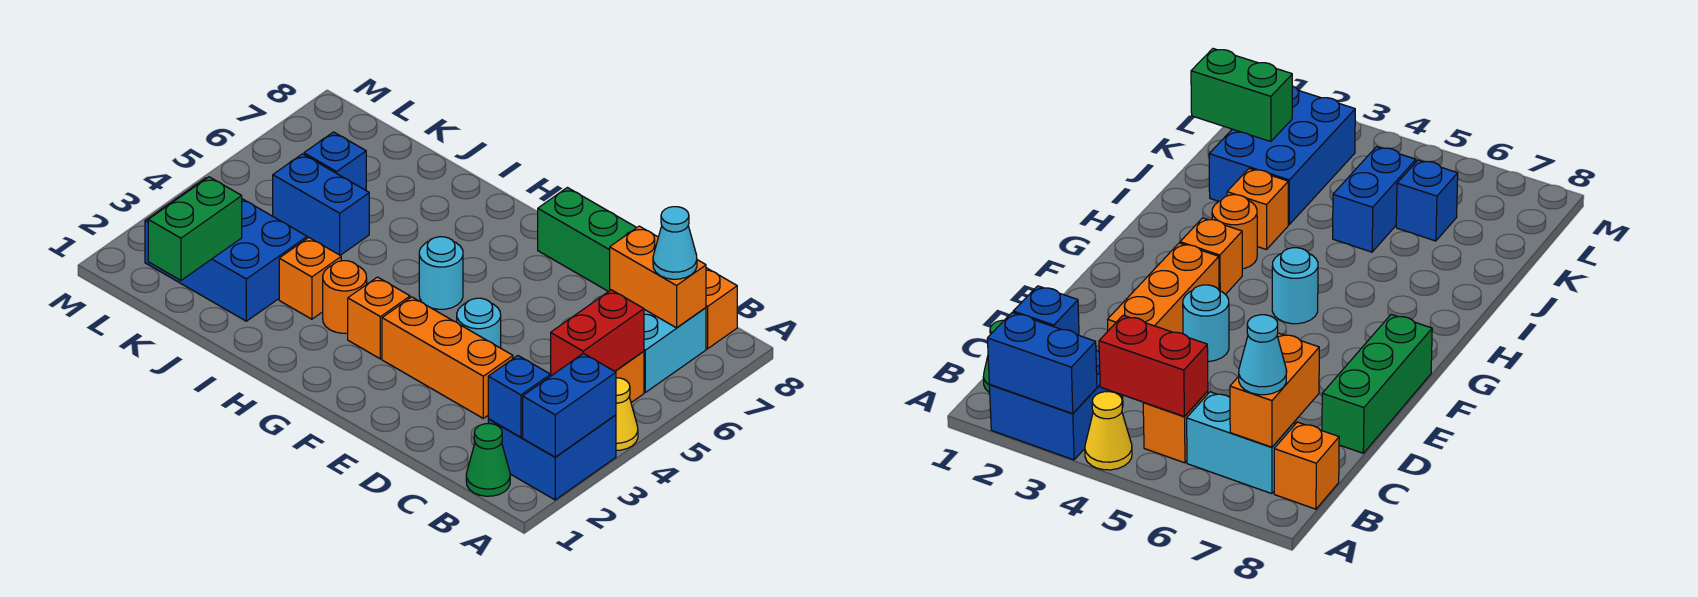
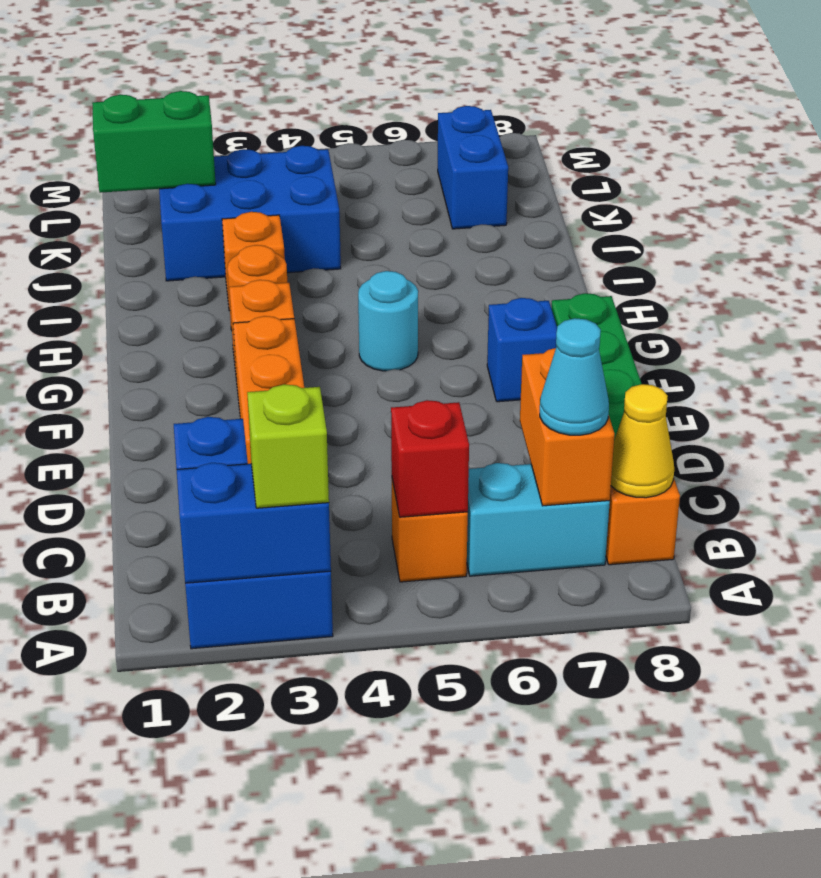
none -> lime 1x1 brick [247,384,329,508]
yellow 1x1 cone [616,378,638,450] -> yellow 1x1 cone moved to [611,384,674,498]
green 1x1 cone [466,424,510,496] -> none
red 1x2 brick [551,290,644,375] -> red 1x1 brick [391,400,469,517]
cyan 1x1 round brick [457,298,501,348] -> none
blue 2x3 brick [145,178,307,321] -> blue 2x3 brick turned to [159,146,341,281]
blue 1x2 brick [273,154,369,255] -> blue 1x2 brick moved to [438,106,508,229]
blue 1x1 brick [304,132,366,190] -> blue 1x1 brick moved to [487,298,557,402]

